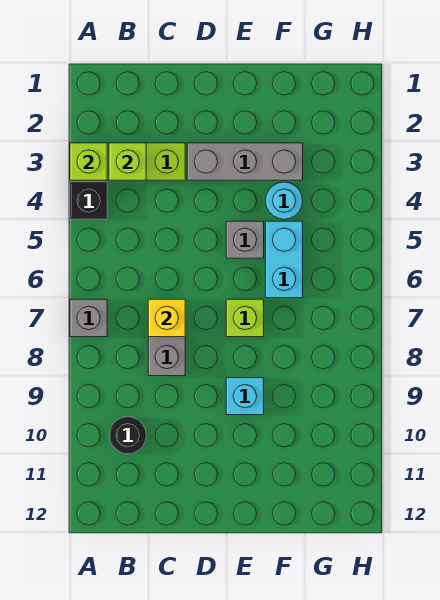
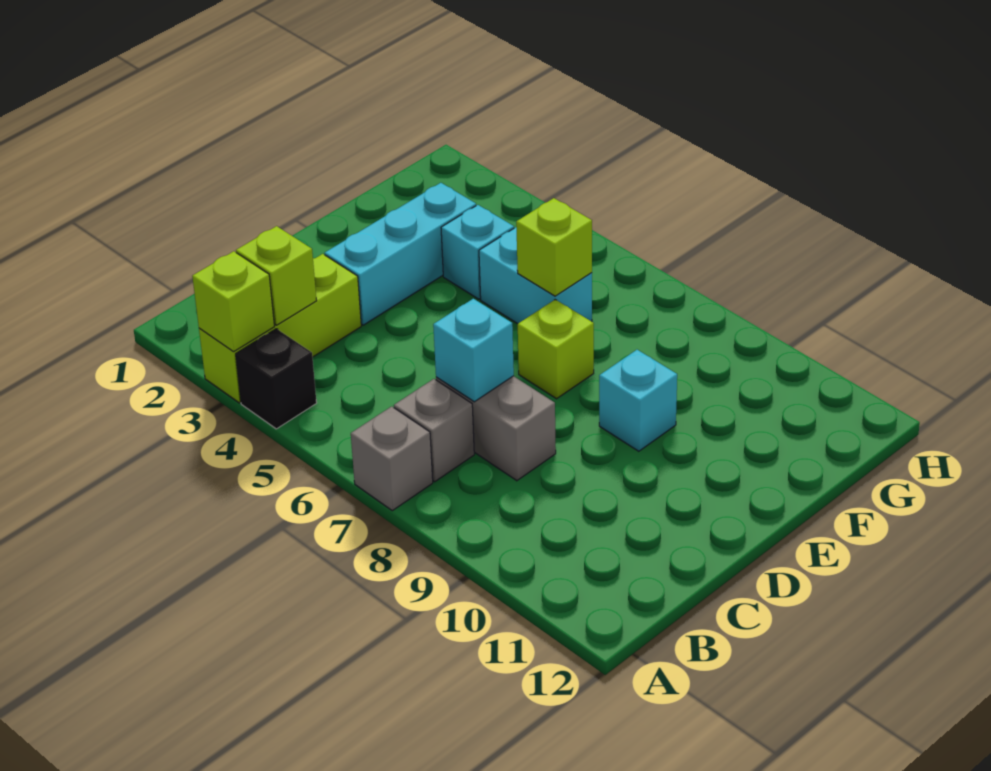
black 1x1 round brick [109,417,146,454] -> none
yellow 1x1 brick [148,299,185,337] -> cyan 1x1 brick [433,299,514,402]
grey 1x3 brick [187,143,303,180] -> cyan 1x3 brick [325,183,476,325]
grey 1x1 brick [226,221,264,258] -> grey 1x1 brick moved to [394,379,474,482]
cyan 1x1 round brick [266,182,303,219] -> cyan 1x1 brick [441,205,514,299]
none -> lime 1x1 brick [516,198,592,296]

